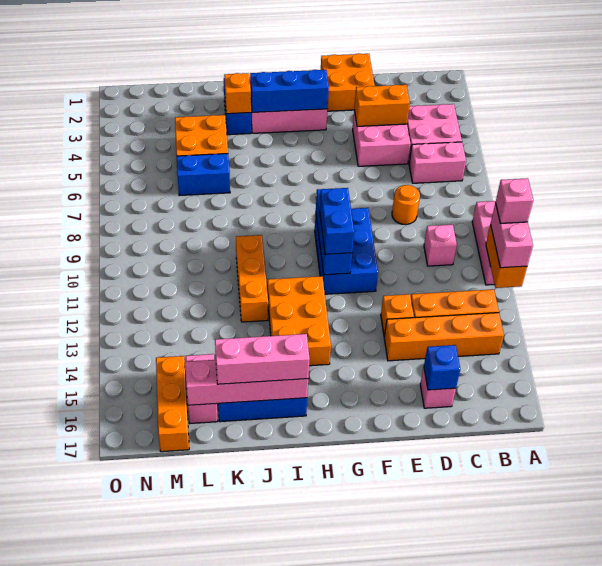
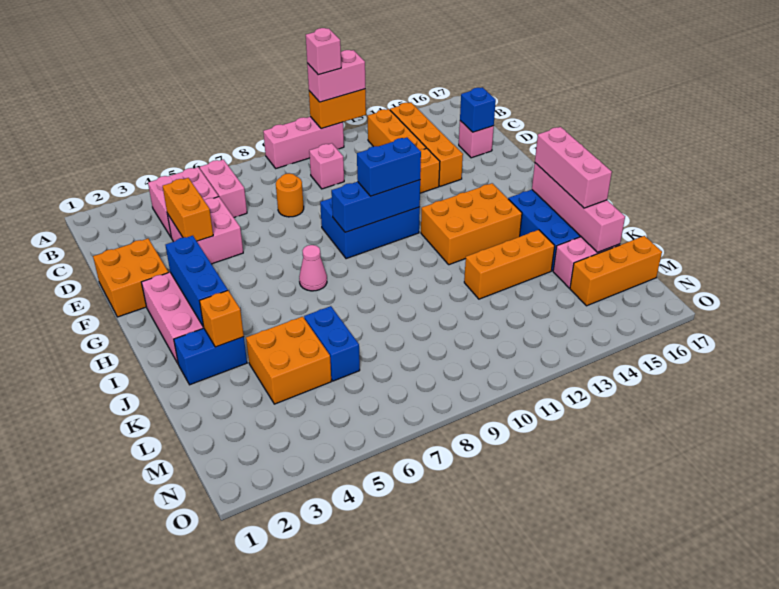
none -> pink 1x1 cone [299,245,327,291]
orange 1x3 brick [236,235,268,322] -> orange 1x3 brick moved to [464,230,555,299]

